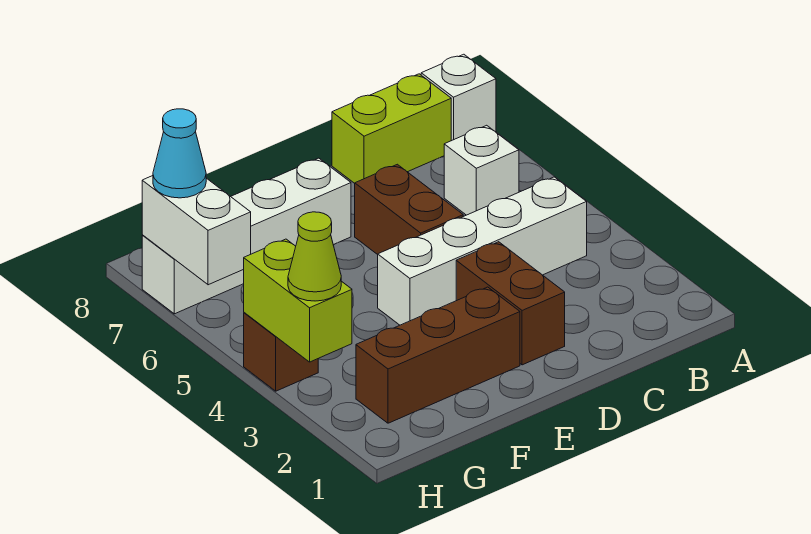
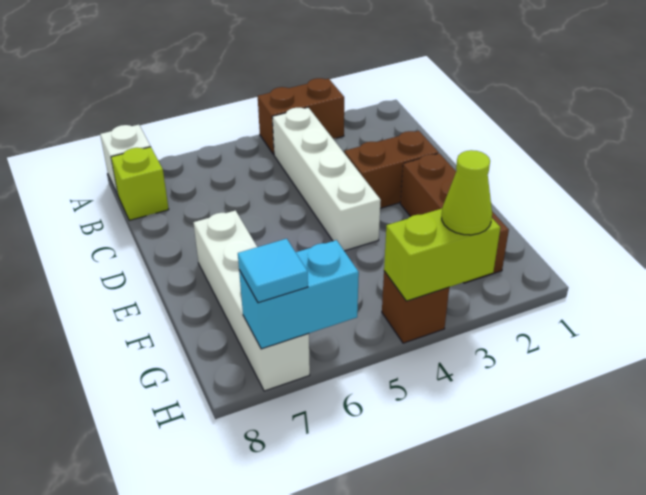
white 1x1 brick [444,125,519,215] -> none
lime 1x2 brick [332,74,451,183] -> lime 1x1 brick [111,147,169,220]
brown 1x2 brick [355,164,463,255] -> brown 1x2 brick moved to [258,78,344,154]
white 1x2 brick [142,176,251,285] -> cyan 1x2 brick [239,240,359,349]
cyan 1x1 cone [153,109,206,198] -> cyan 1x1 tile [238,239,308,303]

